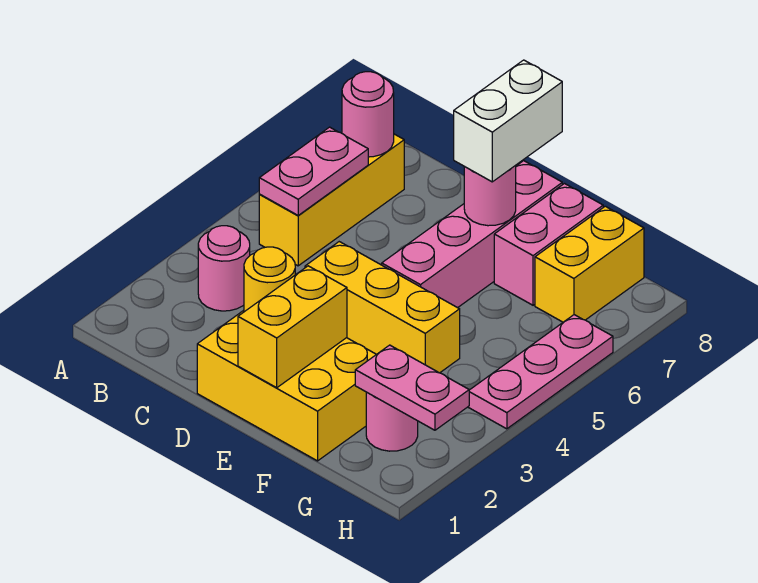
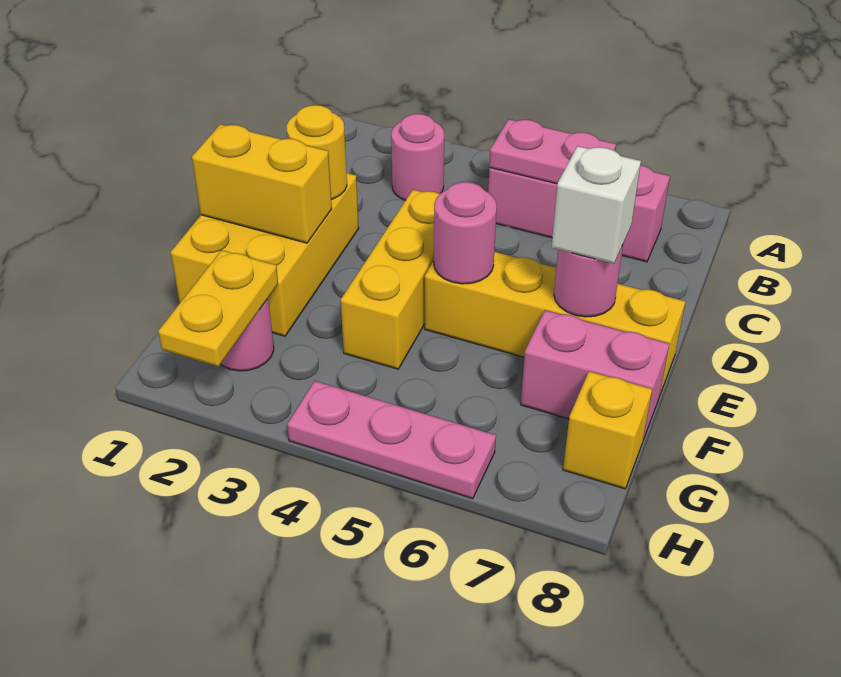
yellow 1x3 brick [259,134,404,266] -> pink 1x3 brick [488,165,670,262]
pink 1x1 round brick [342,72,394,157] -> pink 1x1 round brick moved to [434,182,497,284]
pink 1x4 brick [382,161,562,308] -> yellow 1x4 brick [425,252,685,394]
white 1x2 brick [454,60,562,182] -> white 1x1 brick [551,146,641,264]
pink 1x2 plate [355,345,469,430] -> yellow 1x2 plate [158,250,278,367]
yellow 1x2 brick [535,206,644,322] -> yellow 1x1 brick [563,371,652,489]

